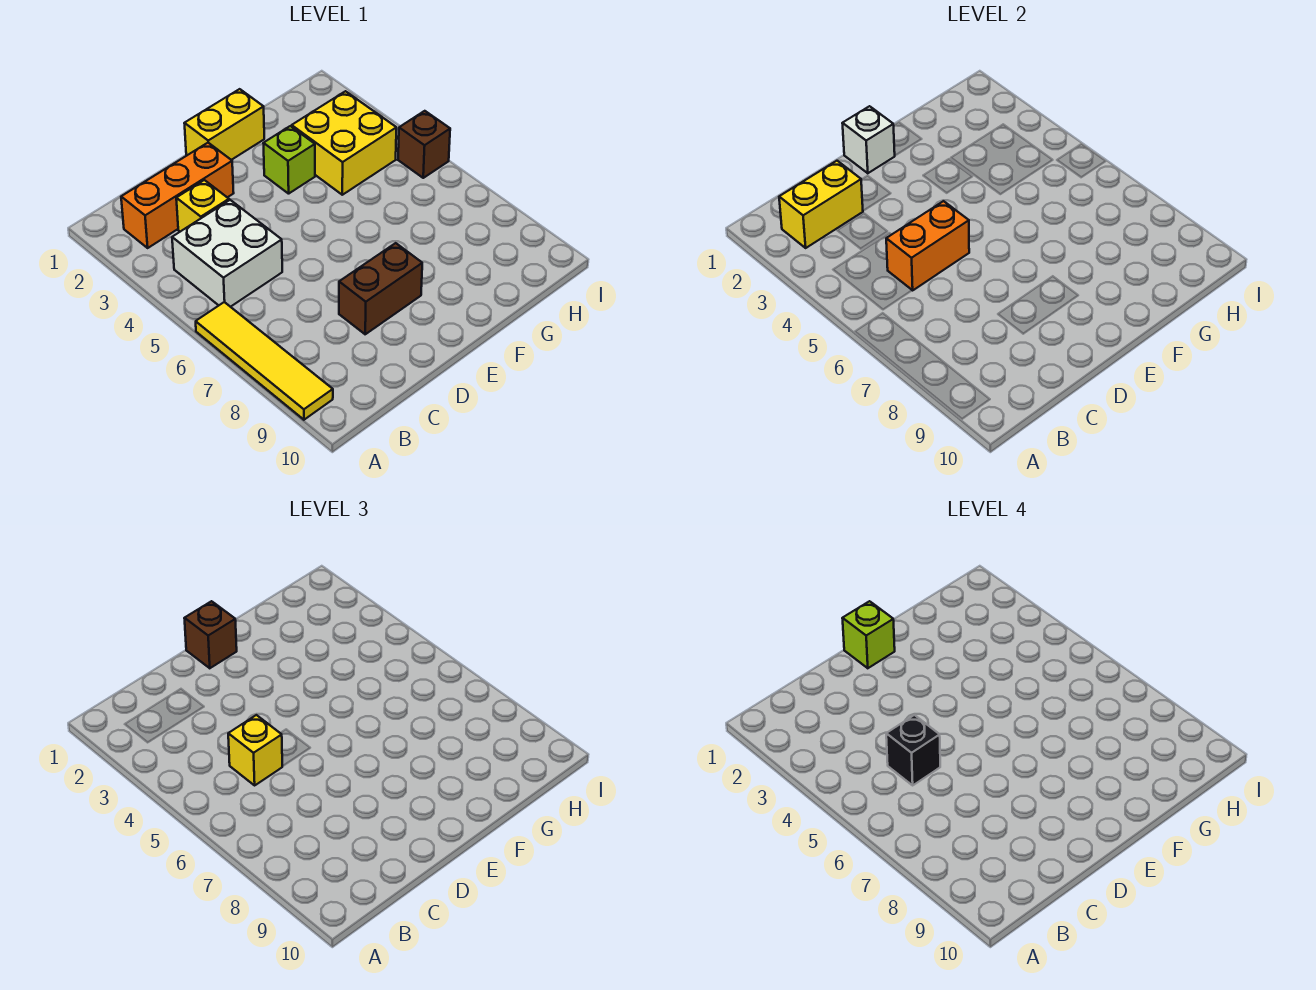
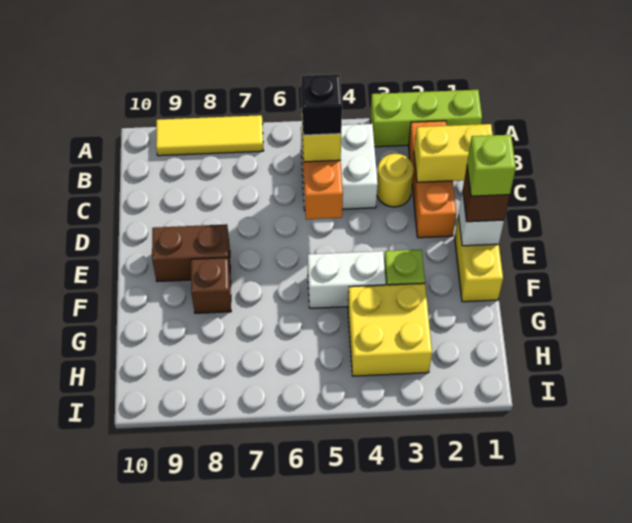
none -> lime 1x3 brick [370,90,482,147]
yellow 1x4 tile [196,302,333,420] -> yellow 1x3 tile [156,115,263,156]
yellow 1x2 brick [779,161,863,248] -> yellow 1x2 brick turned to [414,124,493,182]
yellow 1x1 brick [176,180,229,232] -> yellow 1x1 round brick [377,154,414,207]
brown 1x2 brick [339,243,422,334] -> brown 1x2 brick turned to [152,224,230,282]
none -> white 1x2 brick [308,251,386,308]
brown 1x1 brick [398,111,450,178] -> brown 1x1 brick moved to [191,258,231,313]

